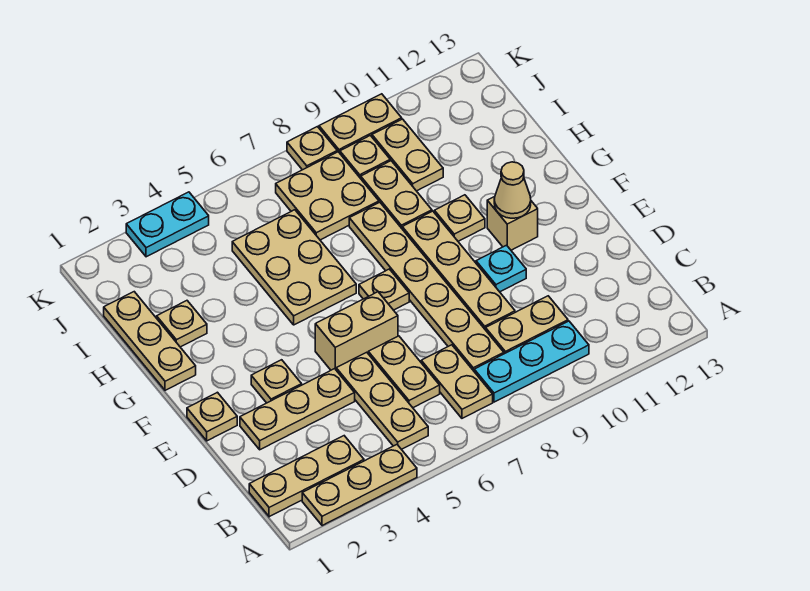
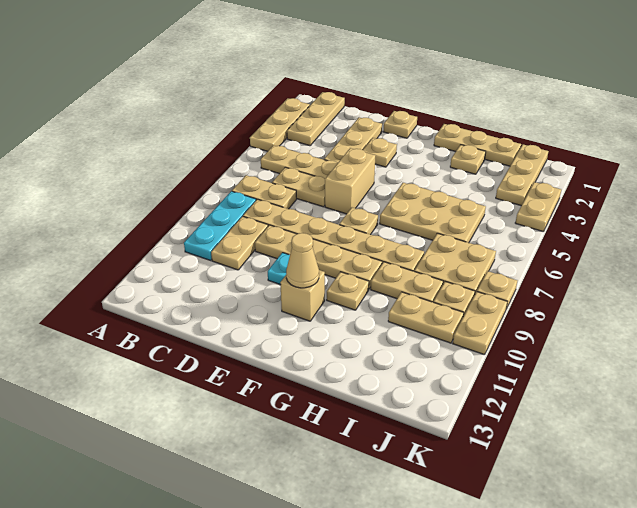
none -> tan 1x3 plate [496,144,548,206]
cyan 1x2 plate [126,192,209,257] -> tan 1x2 plate [515,182,561,232]

